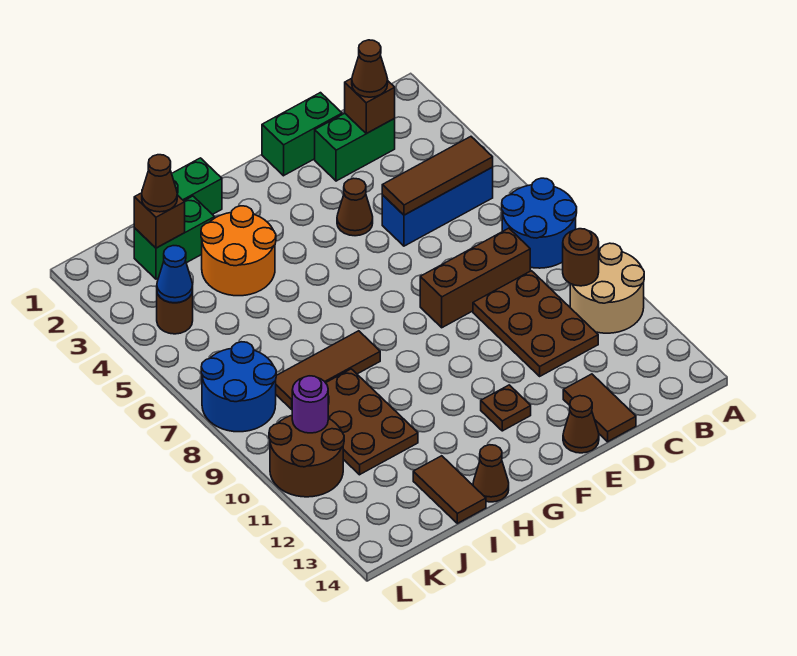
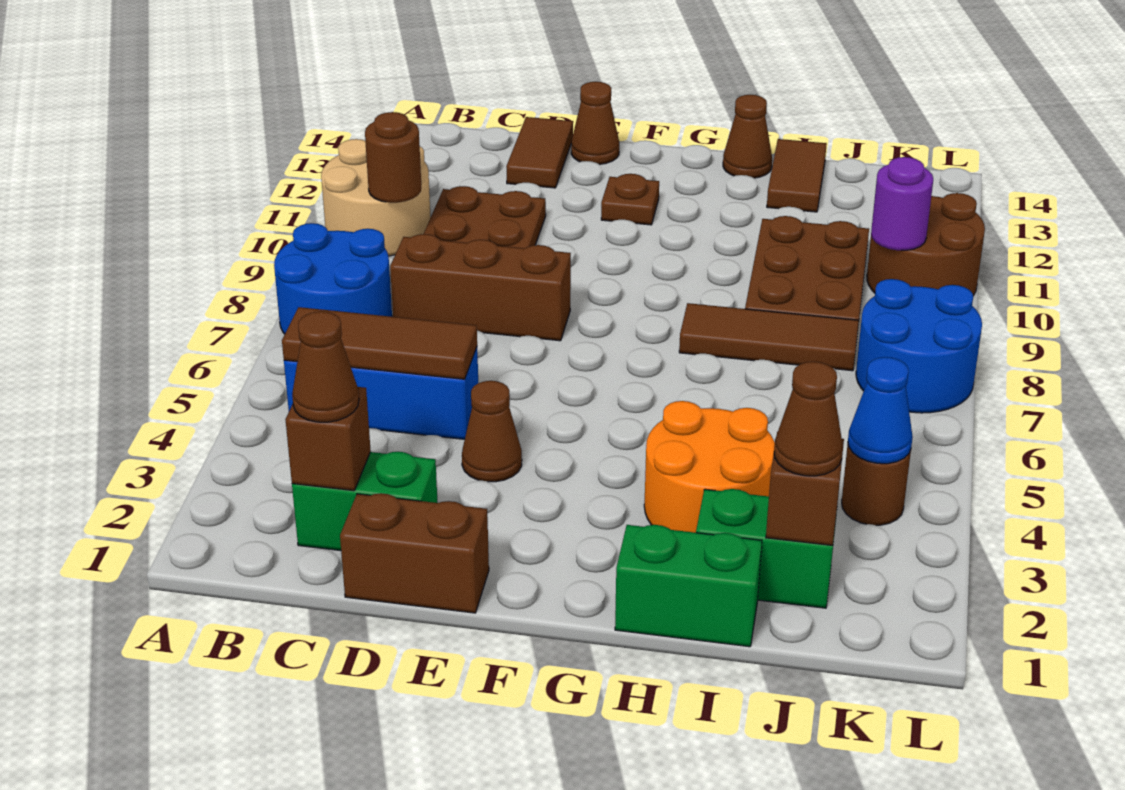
green 1x2 brick [262,93,342,176] -> brown 1x2 brick [340,493,489,613]

